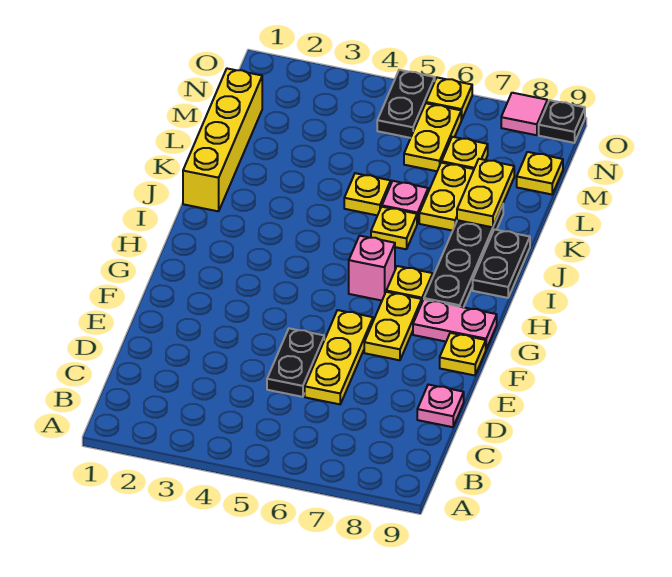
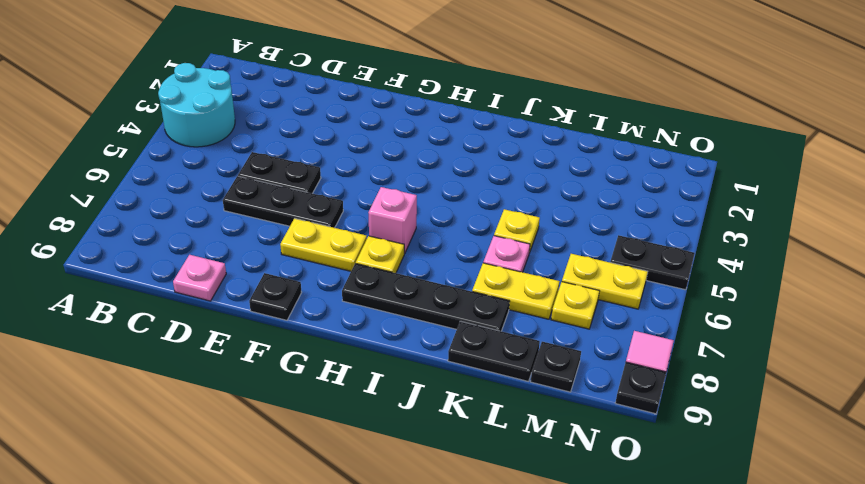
none -> cyan 2x2 round brick [158,63,235,147]
yellow 1x3 plate [305,310,373,404] -> black 1x3 plate [223,176,343,228]
yellow 1x1 plate [440,333,486,375] -> black 1x1 plate [249,273,302,320]
pink 1x2 plate [413,300,497,349] -> none
black 1x2 plate [473,229,530,298] -> black 1x2 plate moved to [448,321,540,381]
yellow 1x4 brick [183,69,262,211] -> none
yellow 1x1 plate [371,207,417,249] -> none
yellow 1x2 plate [457,159,514,227] -> none
yellow 1x1 plate [517,152,563,194] -> black 1x1 plate [531,342,581,392]
yellow 1x1 plate [426,78,472,120] -> none

